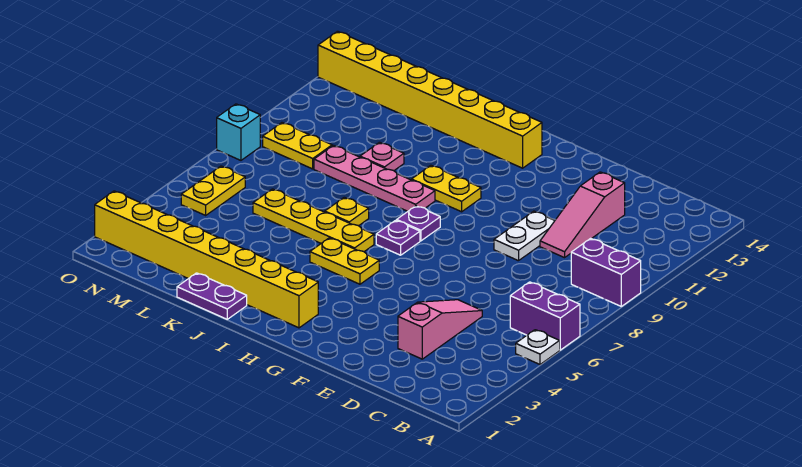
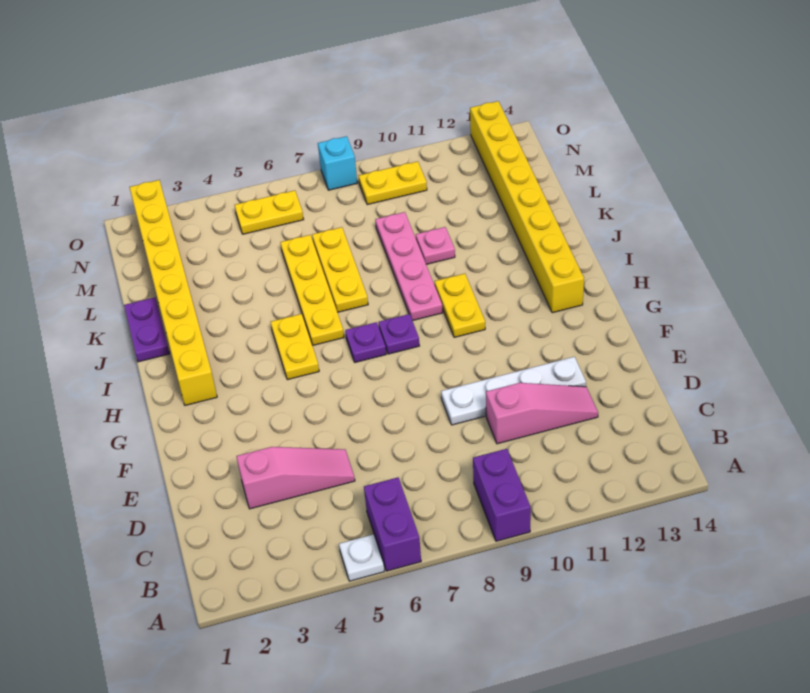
pink 1x3 slope [540,172,625,258] -> pink 1x3 slope turned to [486,383,598,444]
white 1x2 plate [494,211,555,261] -> white 1x4 plate [441,357,586,425]
yellow 1x1 plate [325,197,369,226] -> yellow 1x3 plate [312,227,368,312]
yellow 1x2 plate [263,123,332,169] -> yellow 1x2 plate turned to [359,161,427,205]

